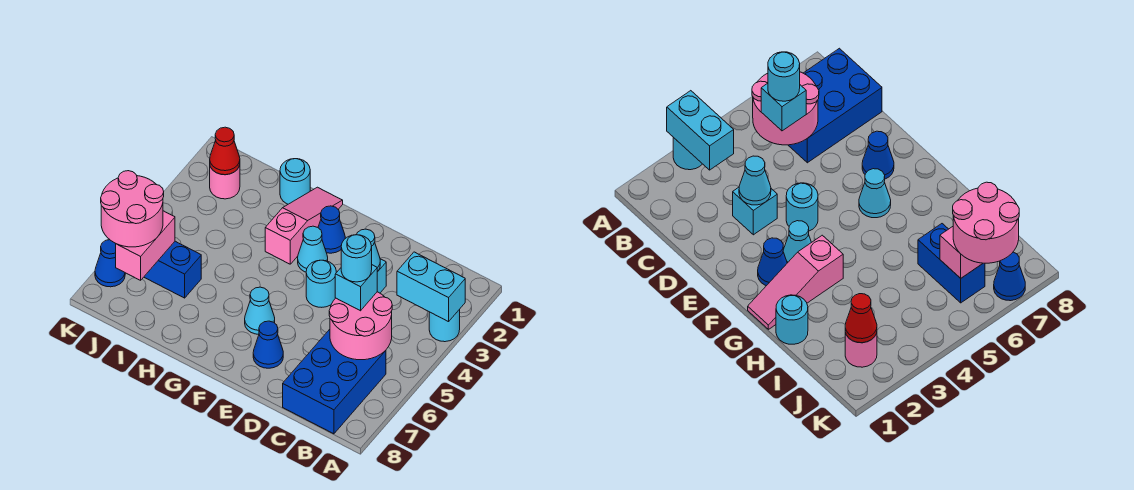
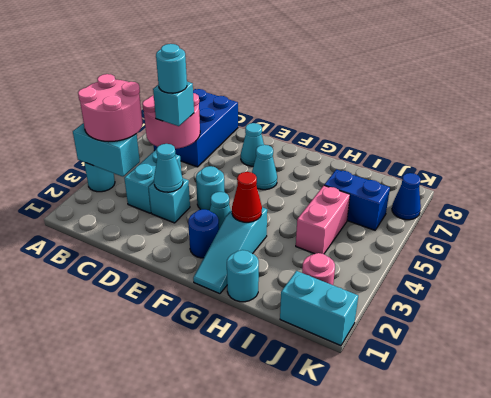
none -> cyan 1x2 brick [124,150,181,213]
blue 1x1 cone [253,321,283,368] -> cyan 1x1 cone [241,123,264,166]
blue 1x1 cone [318,206,345,253] -> blue 1x1 round brick [188,209,219,258]
pink 1x3 slope [265,187,343,264] -> cyan 1x3 slope [193,207,267,294]
none -> cyan 1x2 brick [280,271,358,346]
red 1x1 cone [210,127,240,175] -> red 1x1 cone moved to [232,172,262,222]
pink 1x2 brick [116,211,175,280] -> pink 1x2 brick moved to [296,186,350,254]
pink 2x2 round brick [101,171,164,247] -> pink 2x2 round brick moved to [78,74,142,142]

